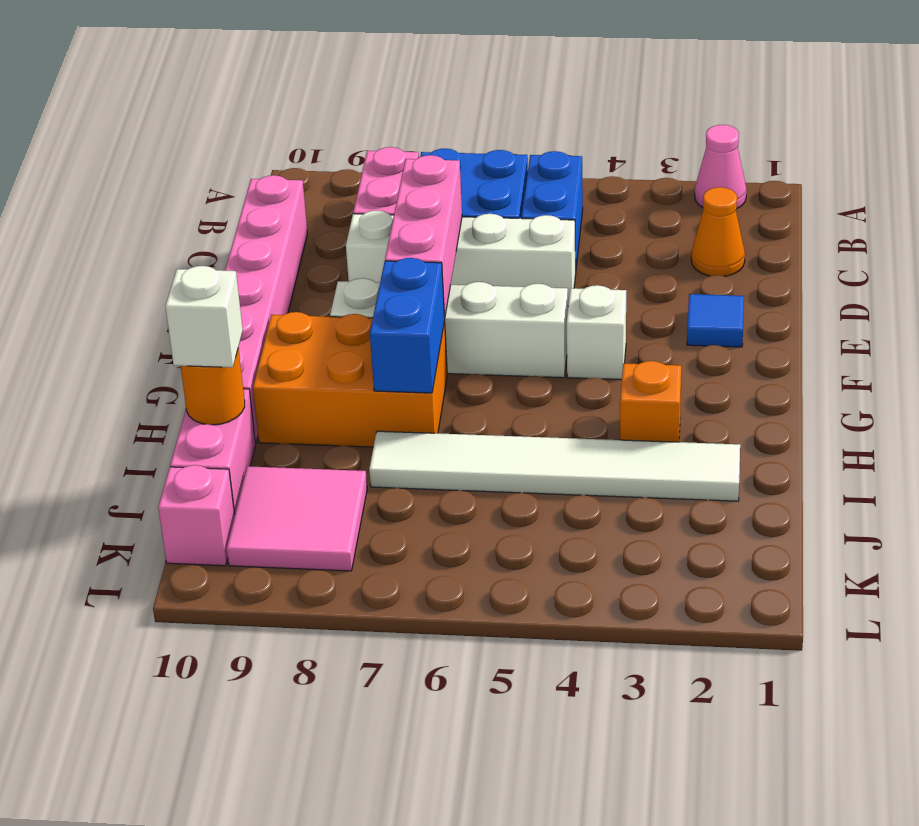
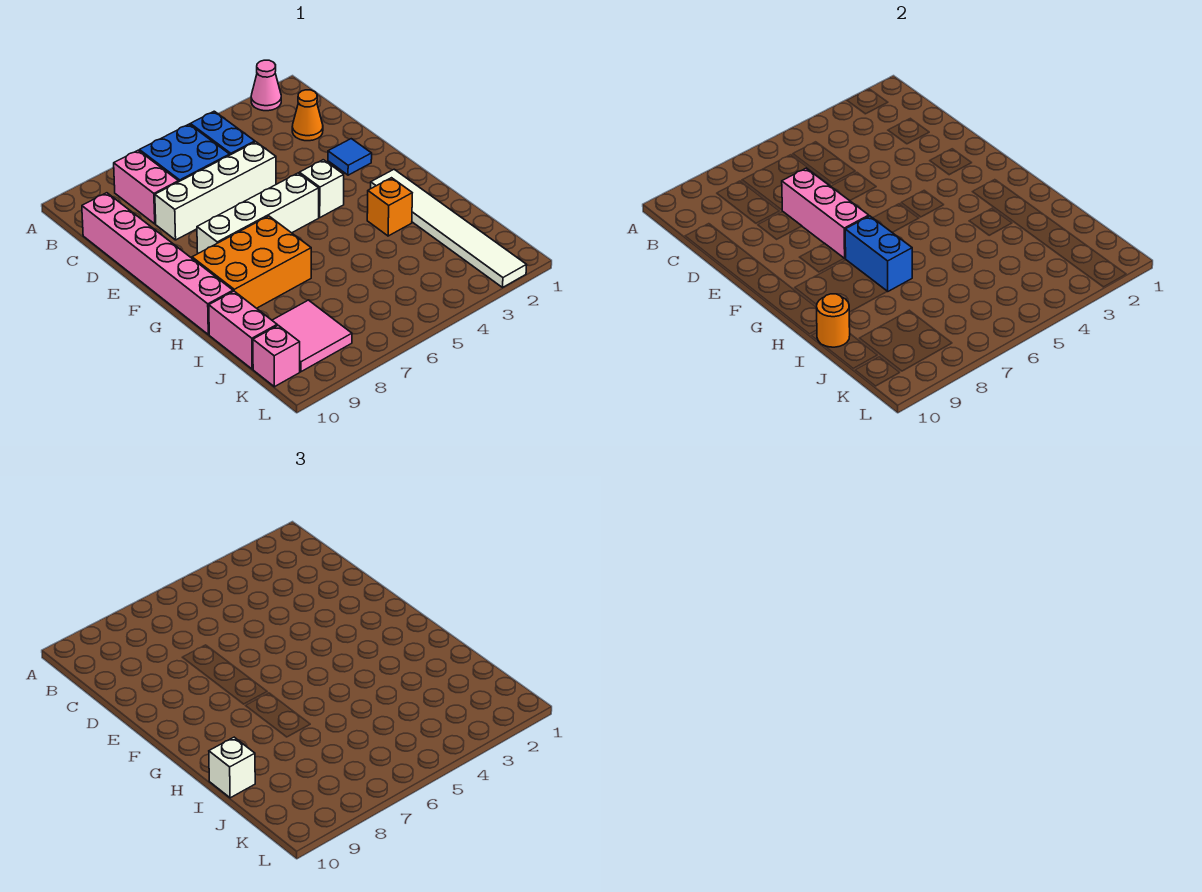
white 1x6 tile [369,431,740,501] -> white 1x6 tile turned to [371,169,527,287]

